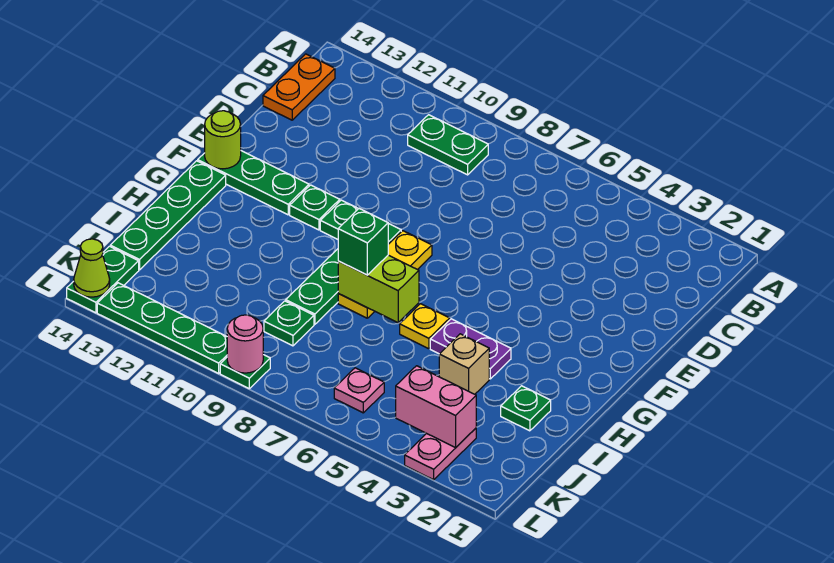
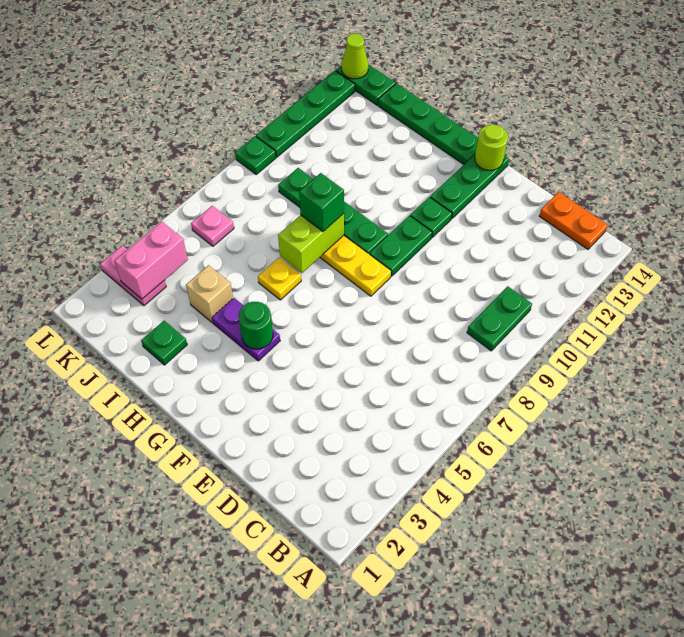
none -> green 1x1 round brick [238,302,273,349]
purple 1x2 plate [430,319,511,379] -> purple 1x2 plate turned to [212,298,280,361]
pink 1x1 round brick [227,315,263,373] -> none

